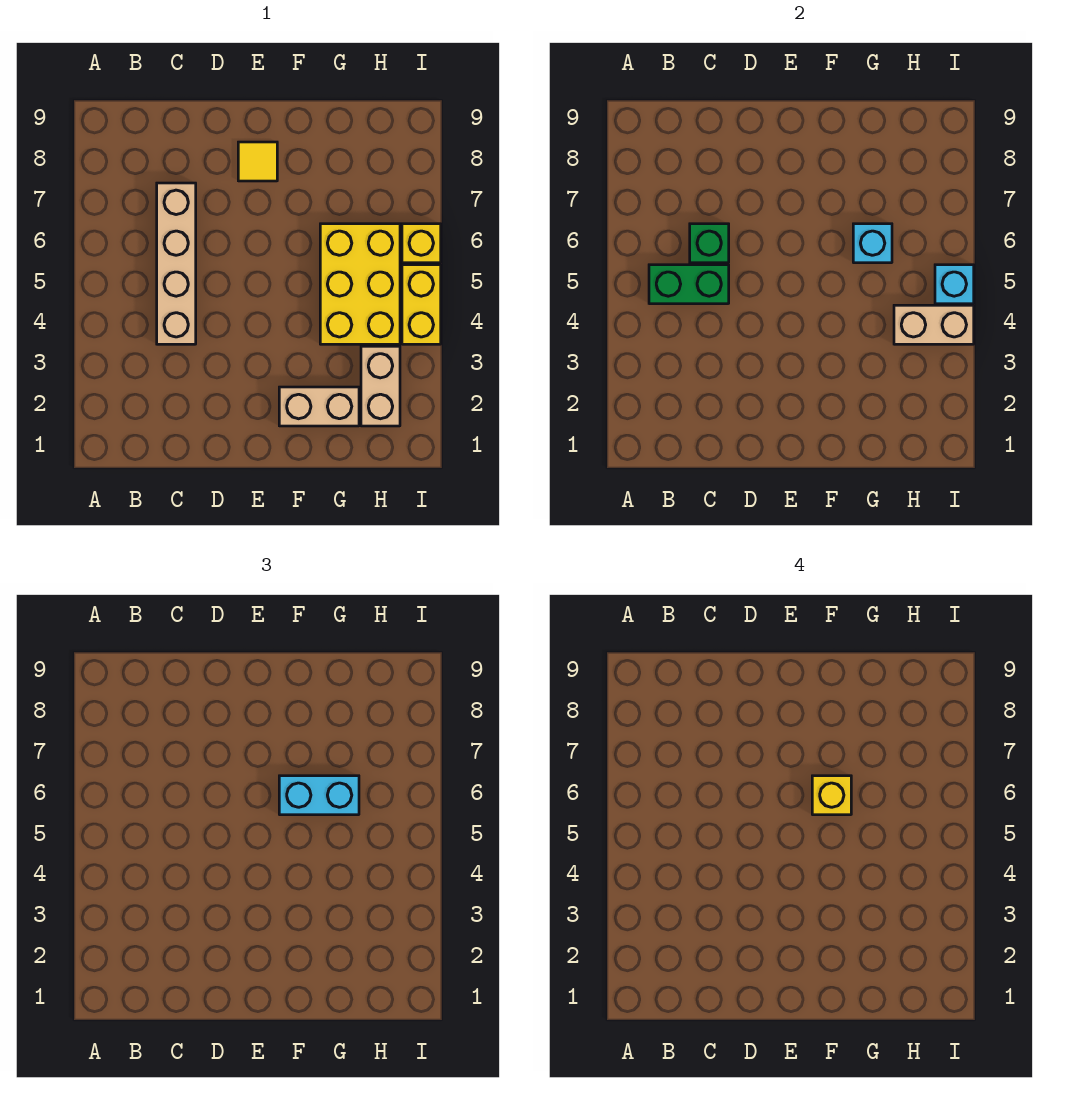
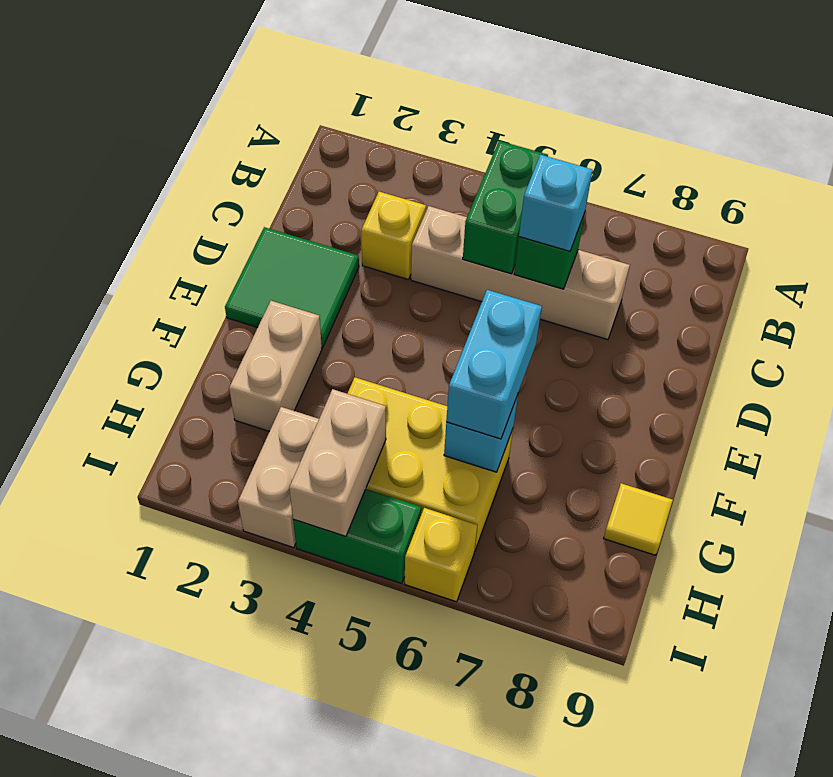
none -> green 2x2 tile [225,227,359,348]
yellow 1x1 tile [238,142,277,181] -> yellow 1x1 tile moved to [604,483,673,555]
yellow 1x1 brick [812,776,851,815] -> yellow 1x1 brick moved to [361,192,426,279]
tan 1x2 brick [361,346,400,426] -> tan 1x2 brick turned to [238,407,319,548]
yellow 1x2 brick [402,265,441,344] -> green 1x2 brick [293,489,421,584]
cyan 1x1 brick [935,265,974,304] -> cyan 1x1 brick moved to [519,155,593,251]

